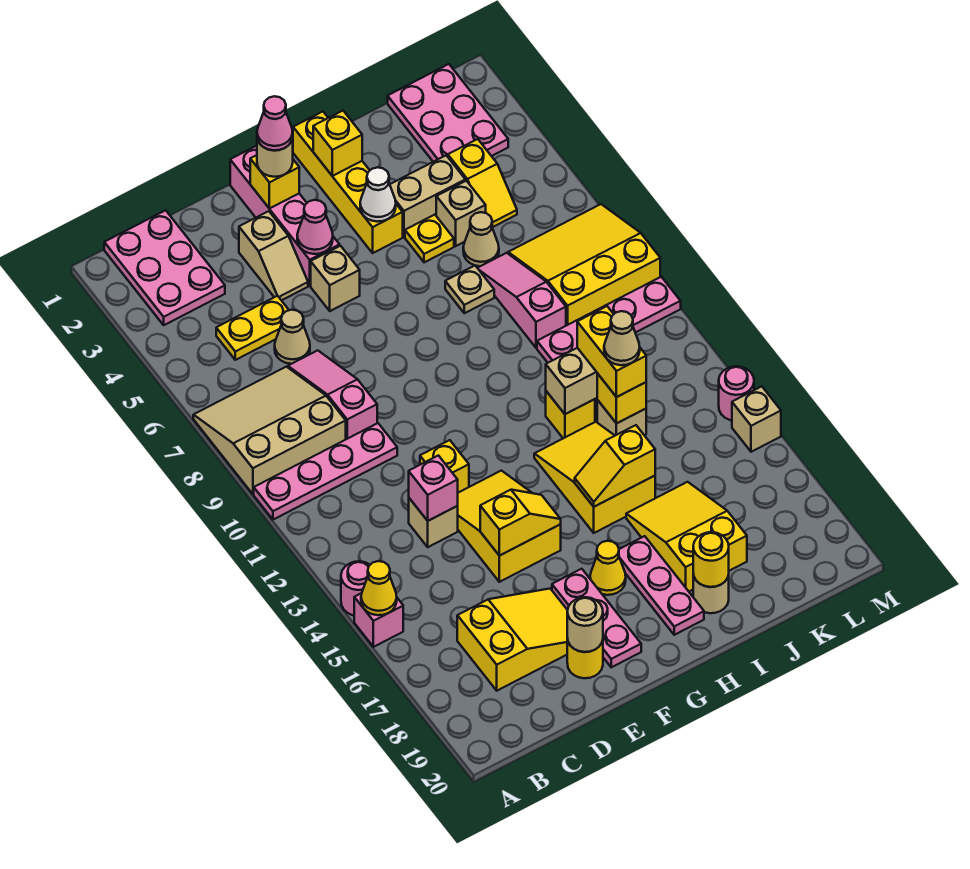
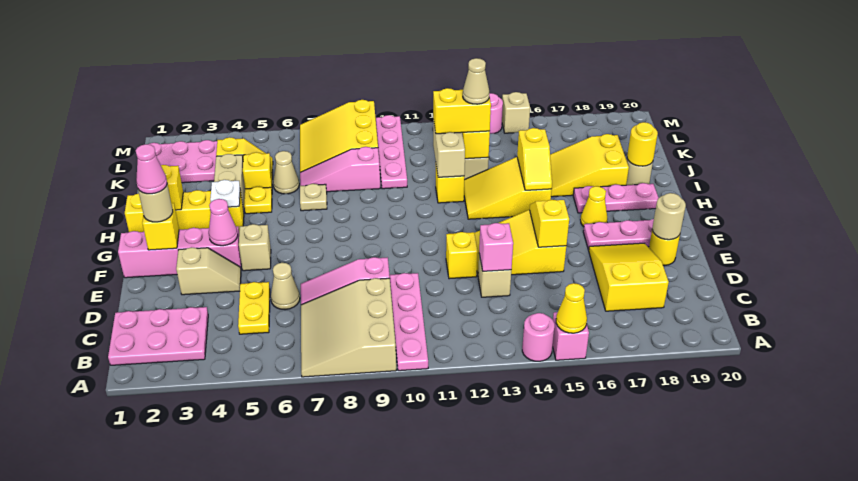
white 1x1 cone [360,167,396,222] -> white 1x1 plate [210,180,240,207]
tan 1x1 brick [436,181,486,246] -> yellow 1x1 brick [243,152,273,190]

